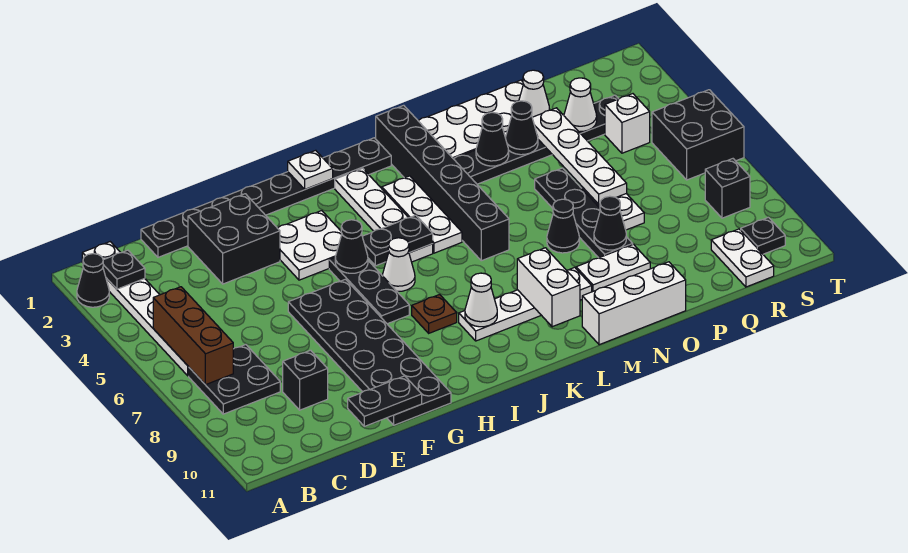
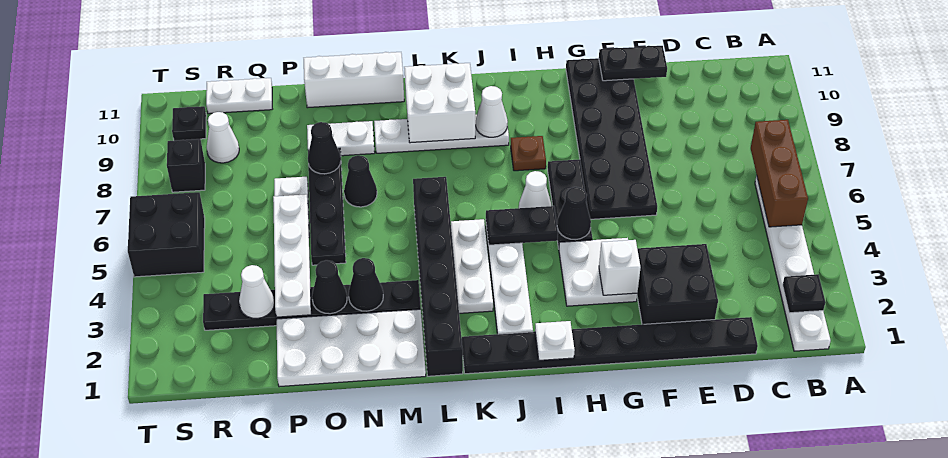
black 1x1 cone [77,254,109,307] -> none
black 2x2 plate [189,345,280,414] -> none
black 1x1 brick [283,350,328,410] -> none
white 1x2 brick [517,248,580,327] -> white 2x2 brick [404,63,475,143]
white 1x1 cone [519,70,550,117] -> white 1x1 cone moved to [207,112,239,163]
white 1x1 brick [605,94,650,153] -> white 1x1 brick moved to [599,240,641,295]
white 1x2 plate [711,229,774,287] -> white 1x2 plate turned to [206,78,272,114]

